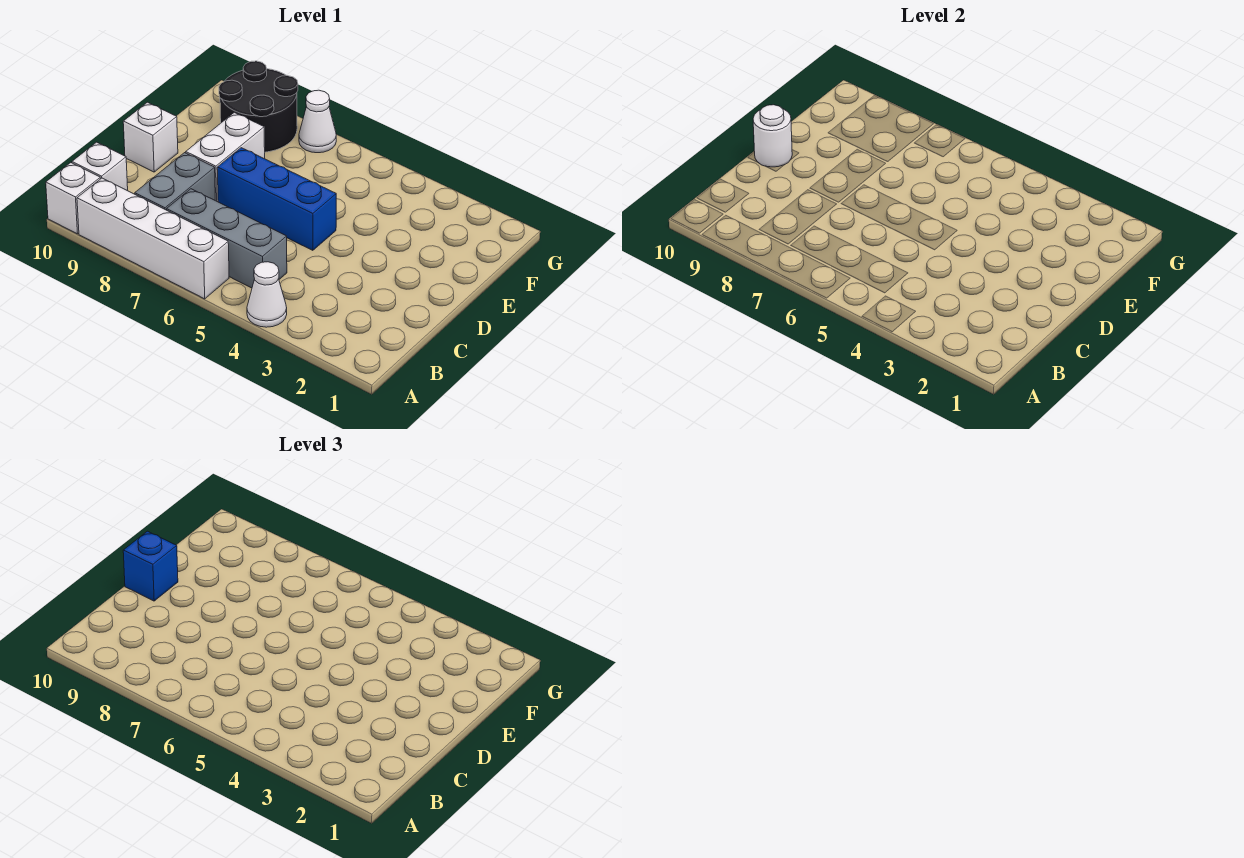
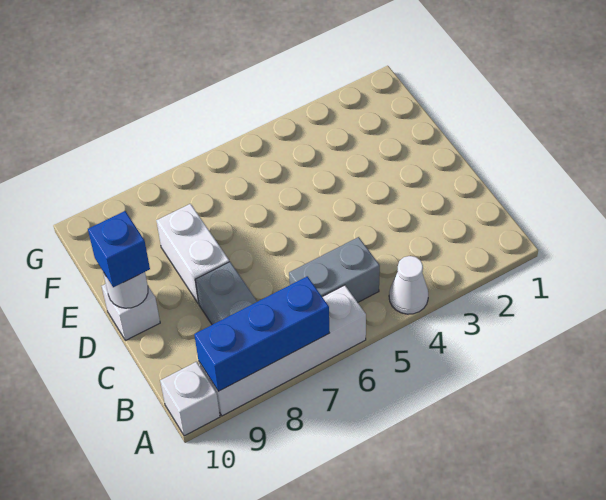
grey 1x3 brick [167,189,287,288] -> grey 1x2 brick [289,237,380,302]
white 1x1 brick [72,142,128,191] -> none
blue 1x3 brick [217,148,336,250] -> blue 1x3 brick moved to [194,276,329,391]
black 2x2 round brick [219,61,298,152] -> none
white 1x1 cone [299,90,336,153] -> none

